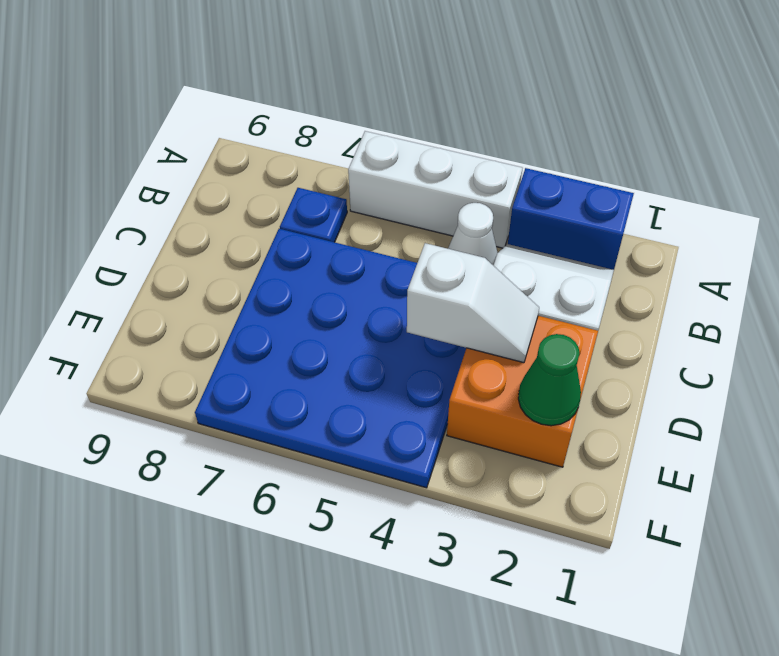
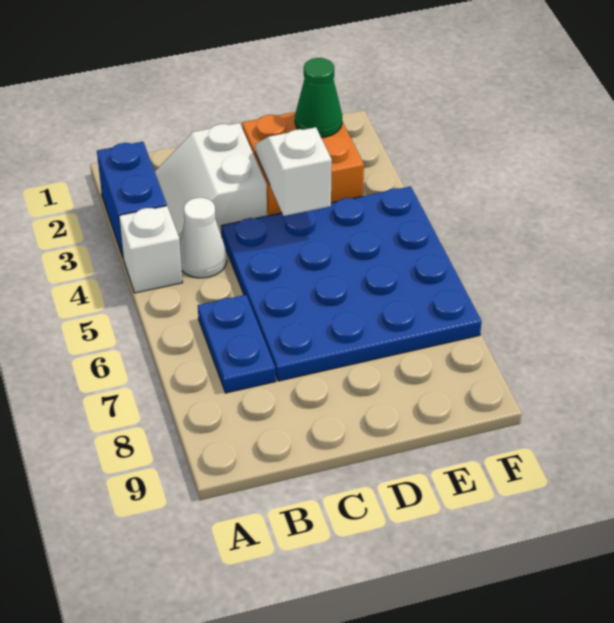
white 1x3 brick [348,131,522,248] -> white 1x1 brick [119,206,183,293]
blue 1x1 plate [280,188,347,242] -> blue 1x2 plate [198,295,276,393]

